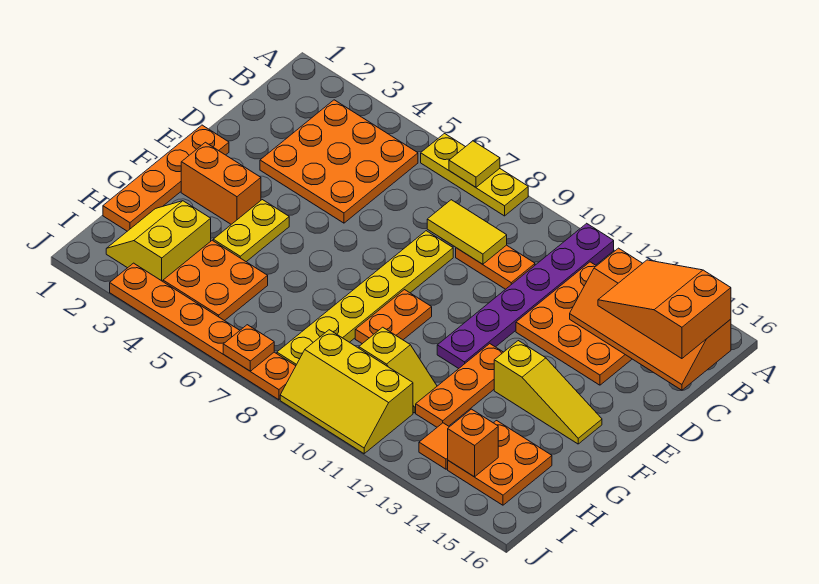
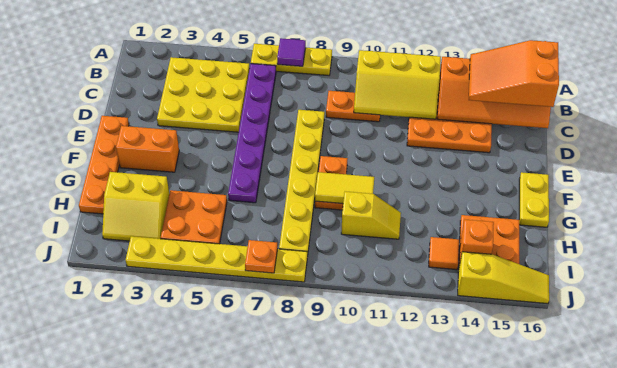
yellow 1x1 tile [449,141,500,187] -> purple 1x1 tile [277,38,306,66]
purple 1x6 plate [437,223,614,368] -> purple 1x6 plate moved to [228,64,276,203]
orange 3x3 plate [260,100,418,223] -> yellow 3x3 plate [157,57,250,132]
yellow 1x2 tile [427,200,507,264] -> yellow 1x2 tile moved to [315,172,374,204]
yellow 1x2 plate [213,200,289,262] -> yellow 1x2 plate moved to [519,172,549,227]
orange 1x3 plate [416,344,503,427] -> none
yellow 1x3 slope [494,341,602,444] -> yellow 1x3 slope moved to [458,252,549,304]
yellow 2x2 slope [106,201,211,281] -> yellow 2x2 slope turned to [102,172,169,241]
yellow 2x3 slope [280,330,413,454] -> yellow 2x3 slope moved to [354,50,441,119]
orange 1x6 plate [110,263,296,400] -> yellow 1x6 plate [126,236,307,282]

